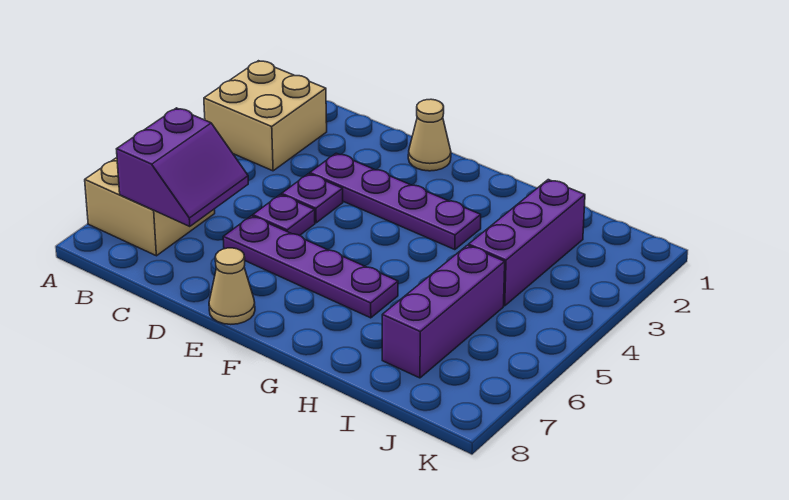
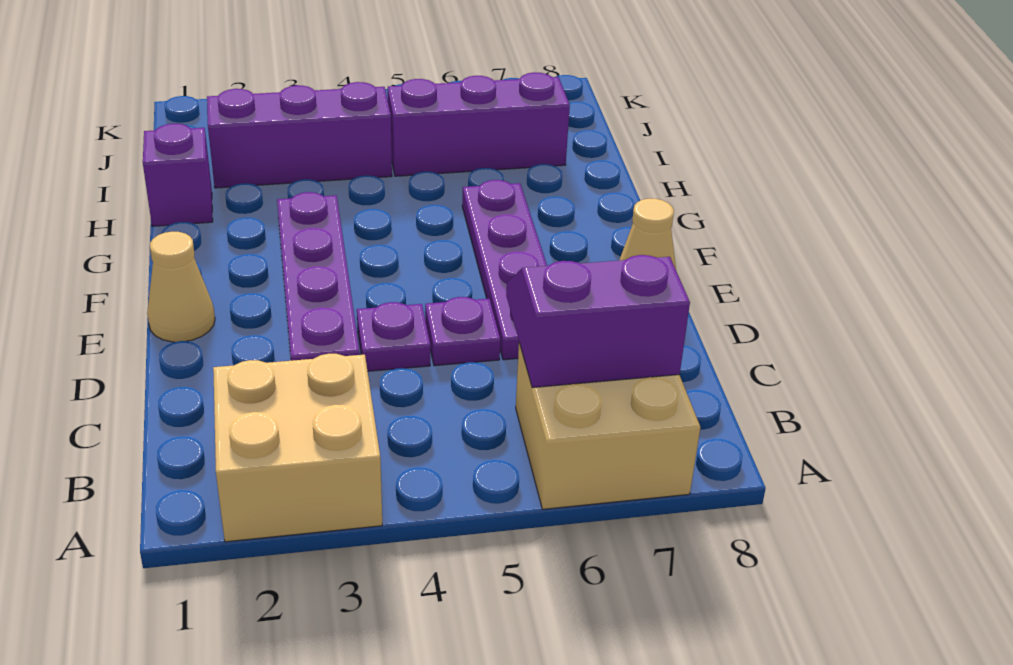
none -> purple 1x1 brick [143,124,213,226]

